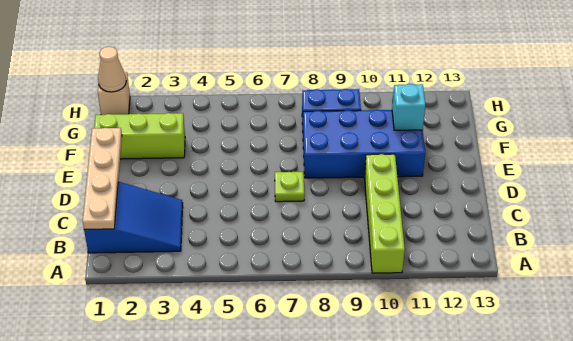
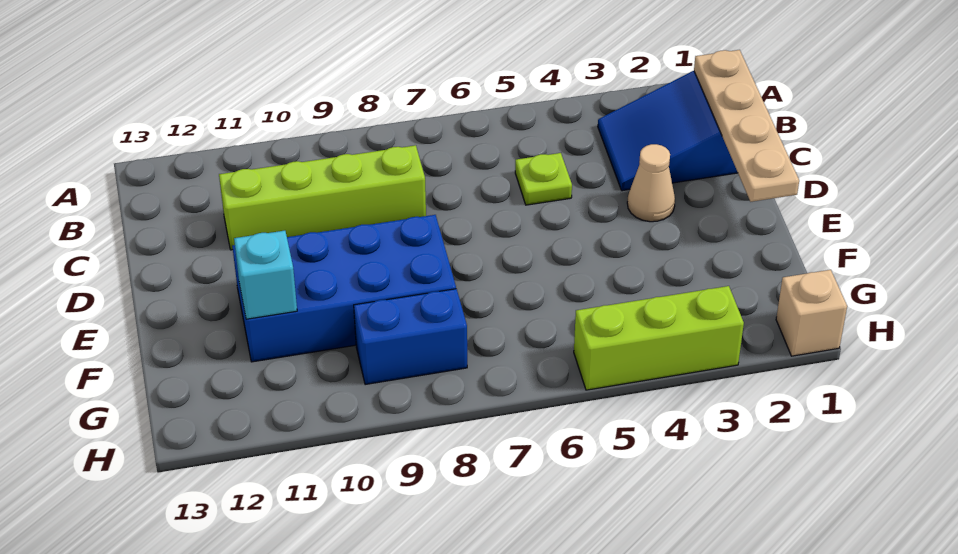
lime 1x4 brick [364,154,405,273] -> lime 1x4 brick turned to [219,145,426,250]
lime 1x1 plate [275,172,304,202] -> lime 1x1 plate moved to [515,153,572,205]
lime 1x3 brick [94,113,185,159] -> lime 1x3 brick moved to [574,286,744,390]
tan 1x1 cone [98,47,126,92] -> tan 1x1 cone moved to [627,144,675,222]

